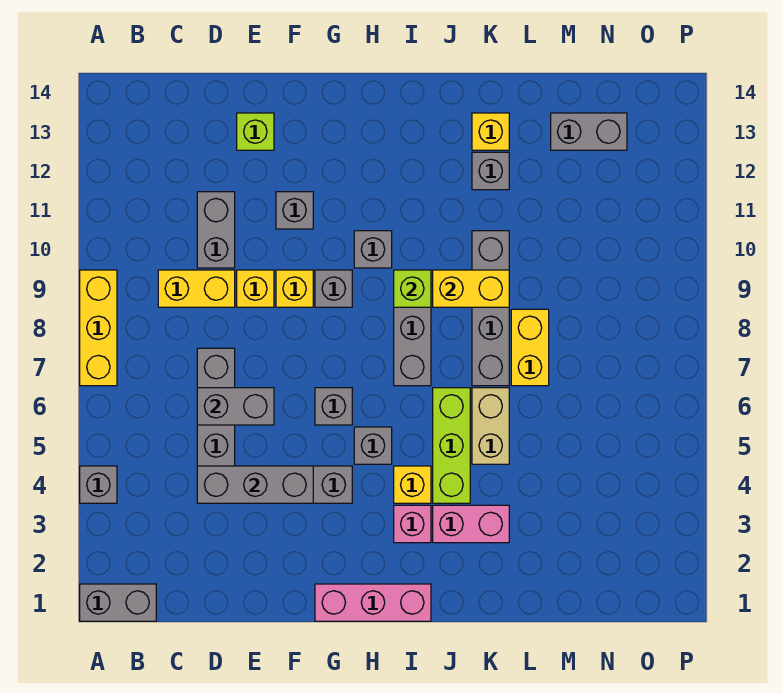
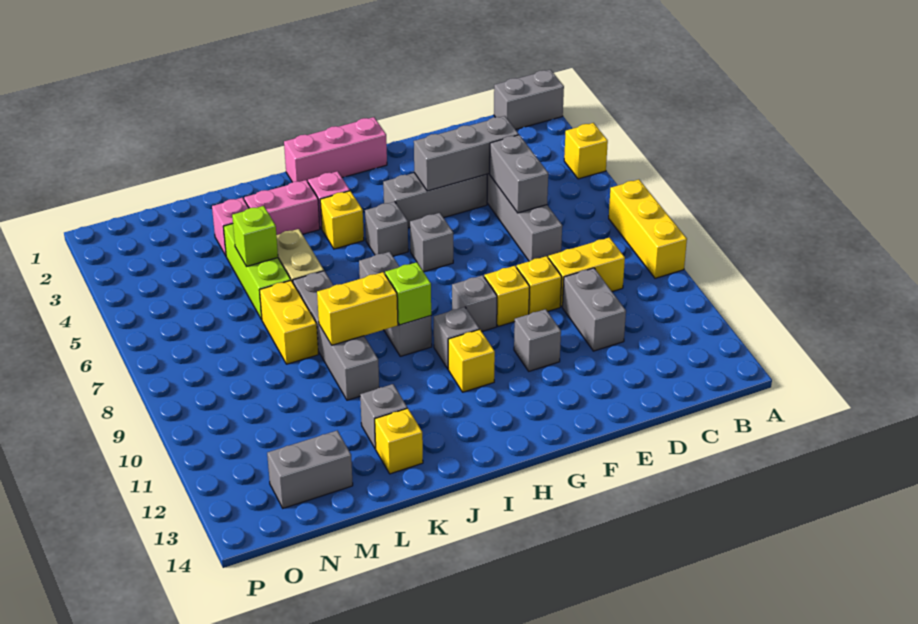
grey 1x1 brick [80,466,117,503] -> yellow 1x1 brick [564,123,608,179]
grey 1x2 brick [197,388,274,425] -> grey 1x2 brick turned to [490,135,548,213]
lime 1x1 brick [237,113,274,150] -> lime 1x1 brick moved to [232,206,278,267]
none -> yellow 1x1 brick [448,329,495,392]
lime 1x3 brick [433,388,470,503] -> lime 1x3 brick moved to [224,224,291,320]
none -> pink 1x1 brick [212,198,249,255]

